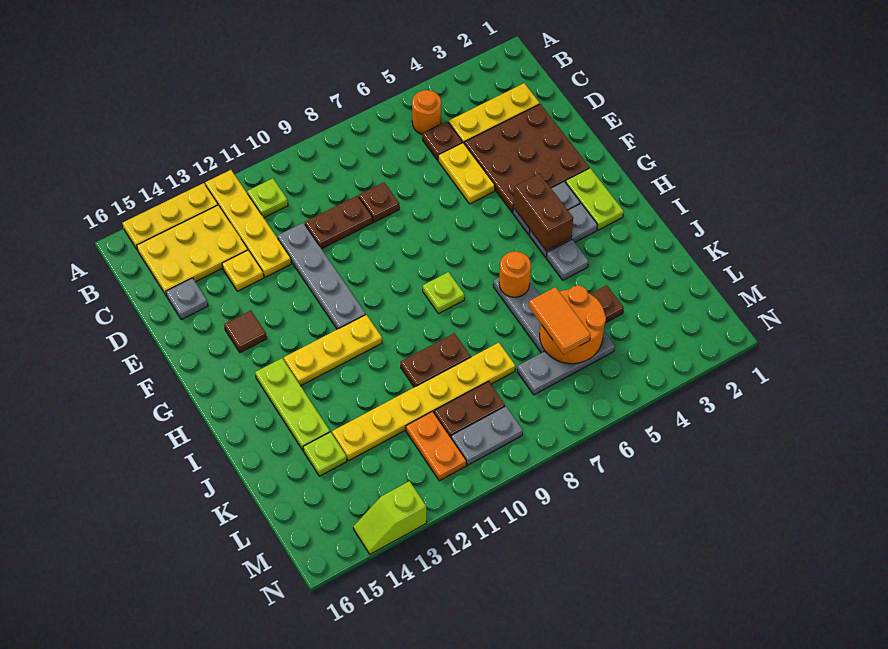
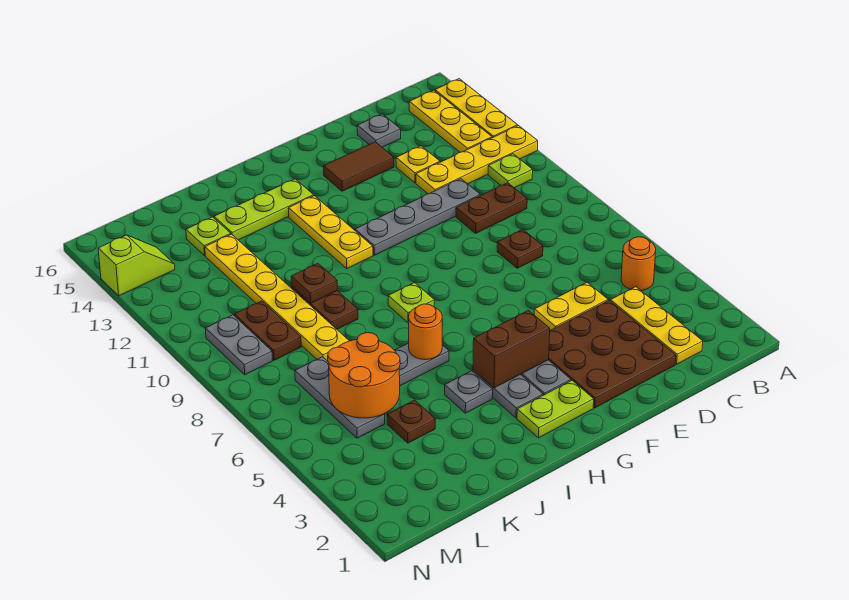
yellow 2x3 plate [137,205,248,296] -> yellow 1x3 plate [409,90,492,152]
brown 1x1 plate [423,122,462,160] -> brown 1x1 plate moved to [291,263,337,303]
brown 1x2 plate [305,196,373,249] -> brown 1x2 plate turned to [456,183,527,233]
brown 1x1 tile [224,311,267,353] -> brown 1x2 tile [323,142,394,191]
orange 1x2 tile [529,287,591,354] -> none
orange 1x2 plate [406,412,466,481] -> none
lime 1x2 slope [353,481,427,554] -> lime 1x2 slope turned to [98,235,175,296]

